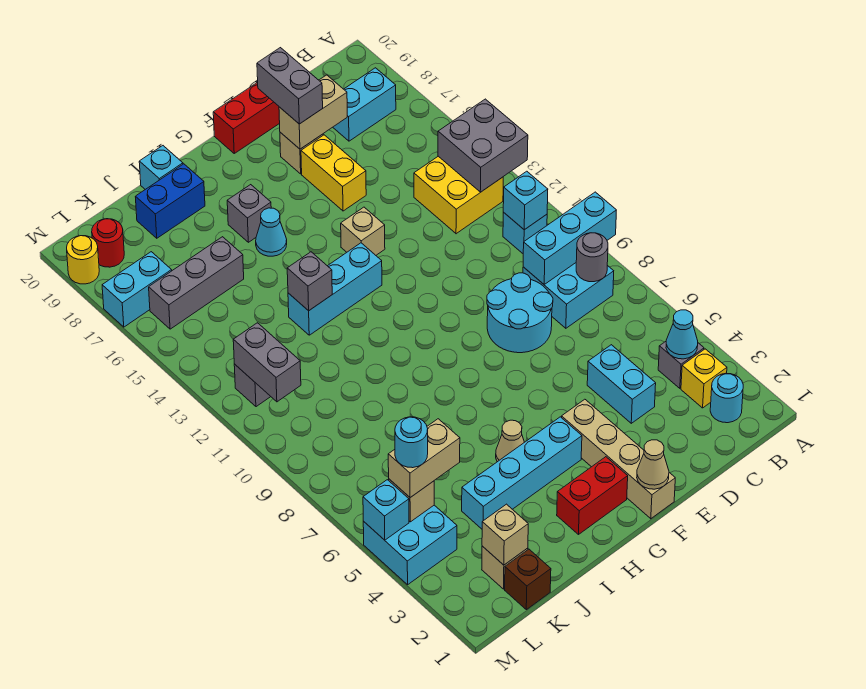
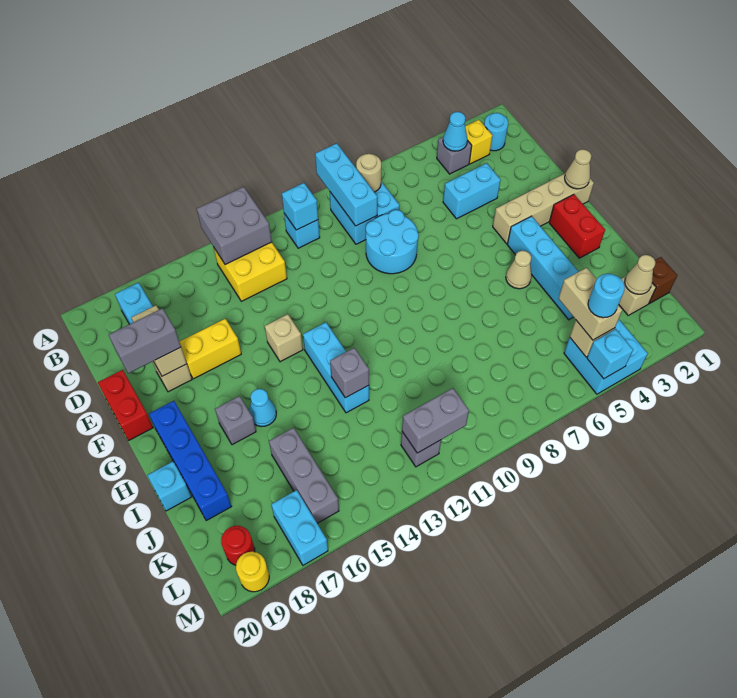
grey 1x1 round brick [576,233,608,282] -> tan 1x1 round brick [356,154,381,192]
blue 1x2 brick [136,164,205,238] -> blue 1x4 brick [149,401,232,521]
tan 1x1 brick [482,504,528,565] -> tan 1x1 cone [625,255,655,294]

